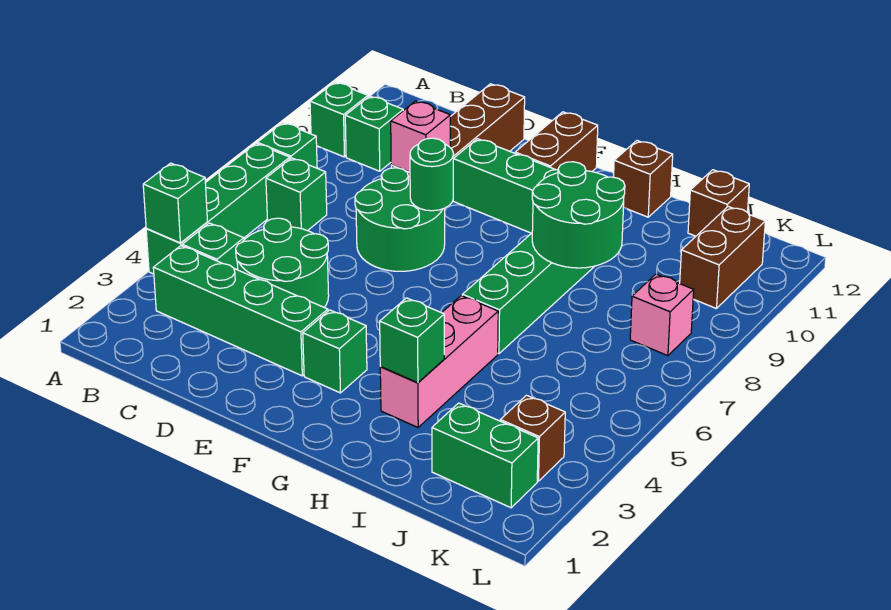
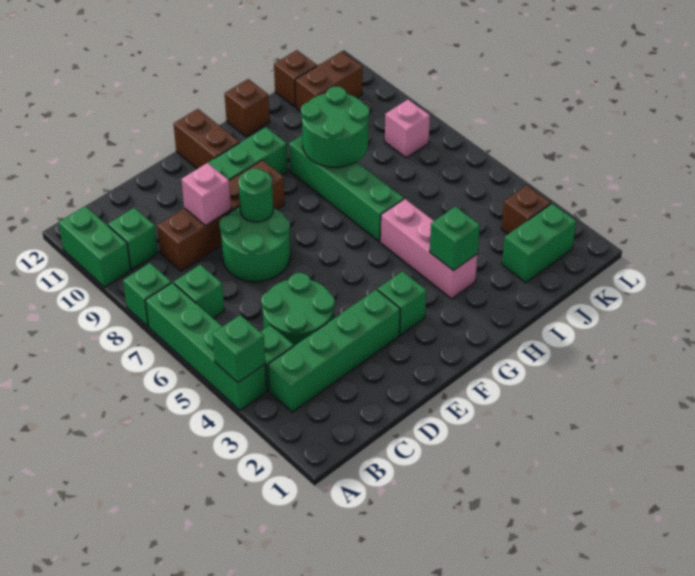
green 1x1 brick [310,82,368,157] -> green 1x2 brick [59,206,131,287]
brown 1x4 brick [391,84,525,177] -> brown 1x4 brick turned to [157,160,285,271]
brown 1x2 brick [680,206,765,309] -> brown 1x2 brick turned to [295,51,363,111]

